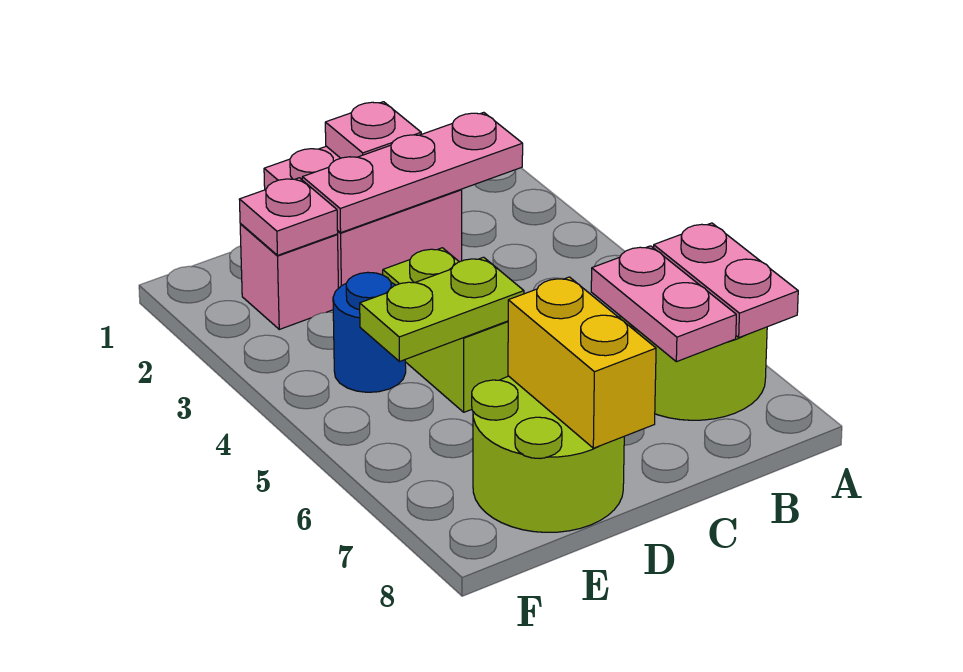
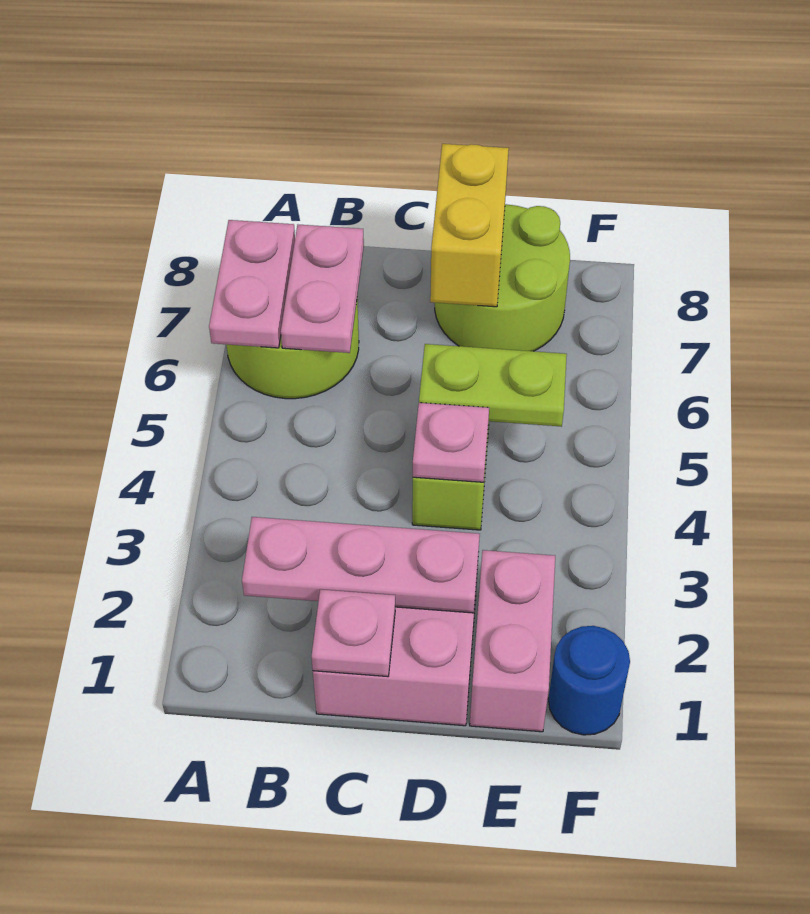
pink 1x1 brick [240,224,338,329] -> pink 1x2 brick [470,550,555,732]
pink 1x1 plate [239,178,338,255] -> pink 1x1 plate moved to [413,403,489,482]
blue 1x1 round brick [333,272,406,392] -> blue 1x1 round brick moved to [548,626,630,735]

